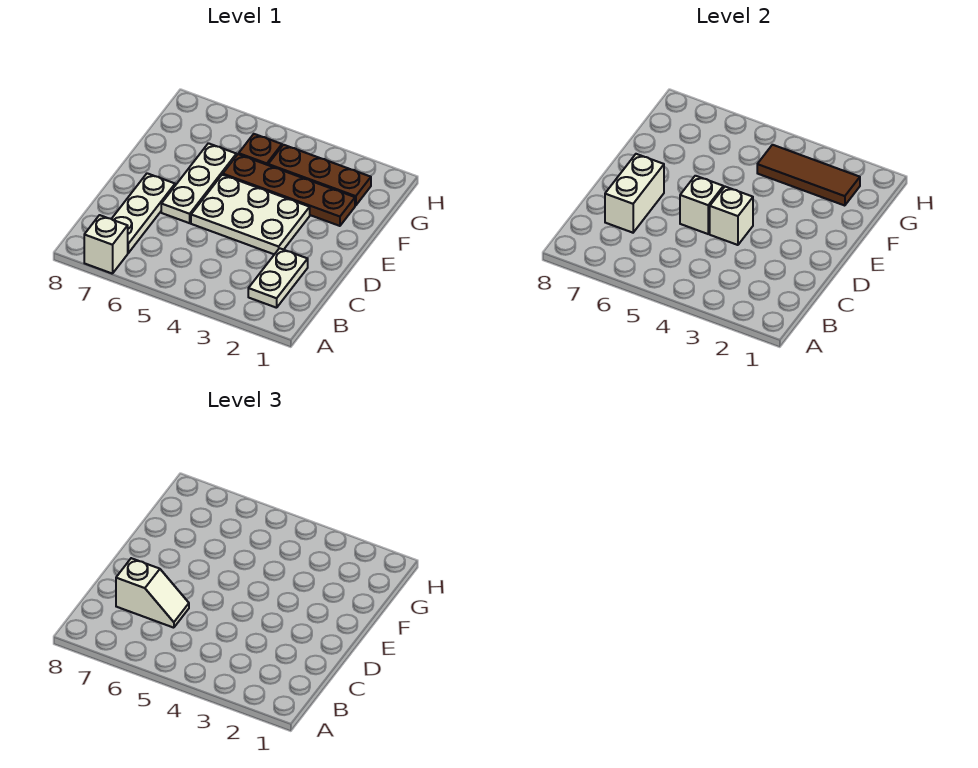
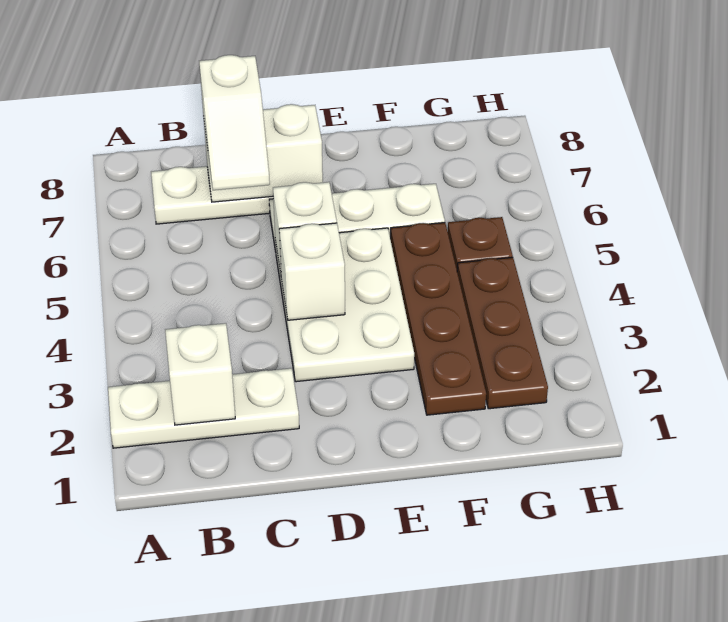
white 1x1 brick [84,215,128,274] -> white 1x1 brick moved to [165,323,235,425]
white 1x2 plate [248,248,308,308] -> white 1x3 plate [108,368,299,448]
brown 1x3 tile [757,145,860,206] -> none

